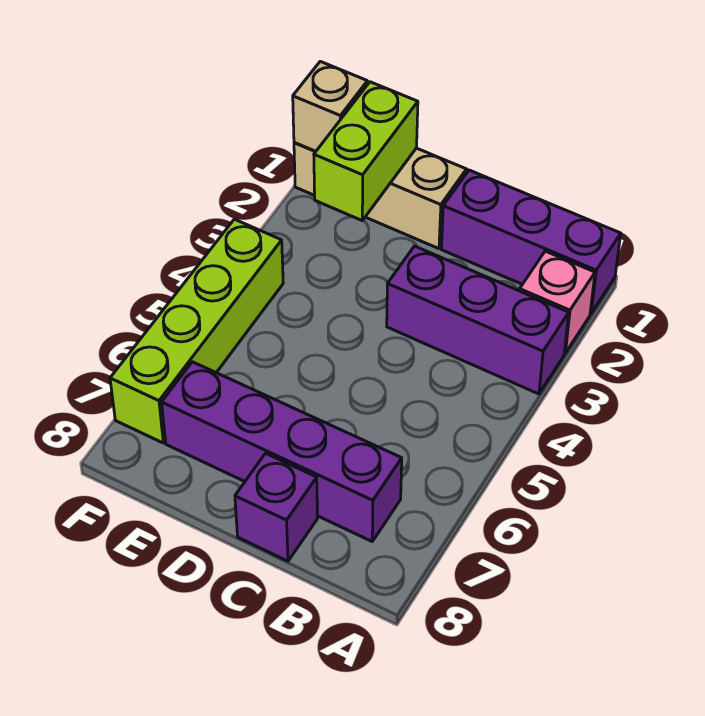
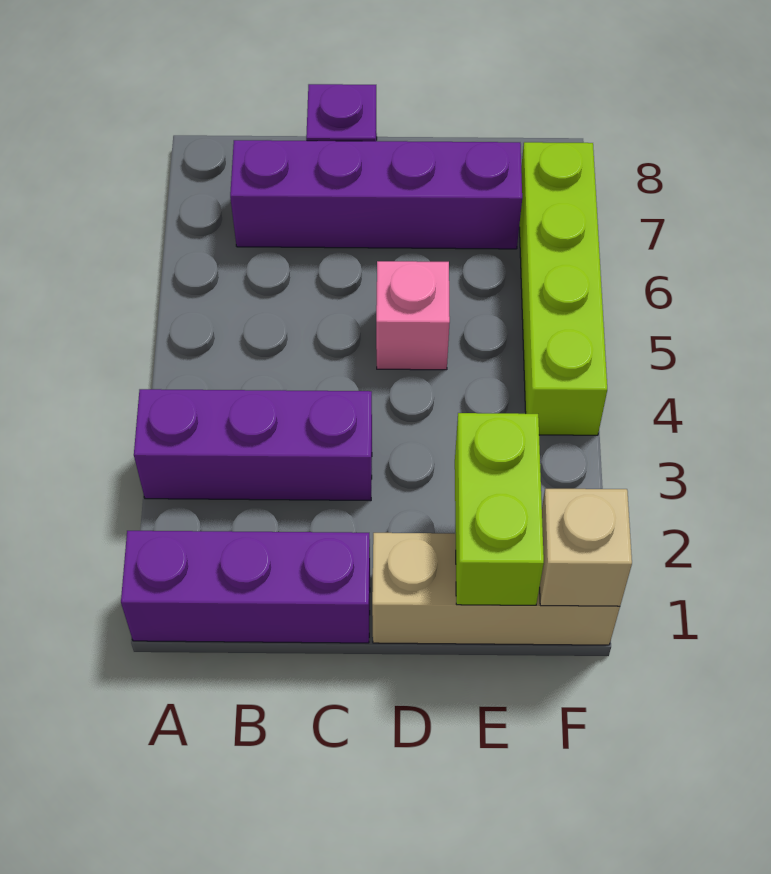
pink 1x1 brick [519,251,595,353] -> pink 1x1 brick moved to [376,261,450,370]

